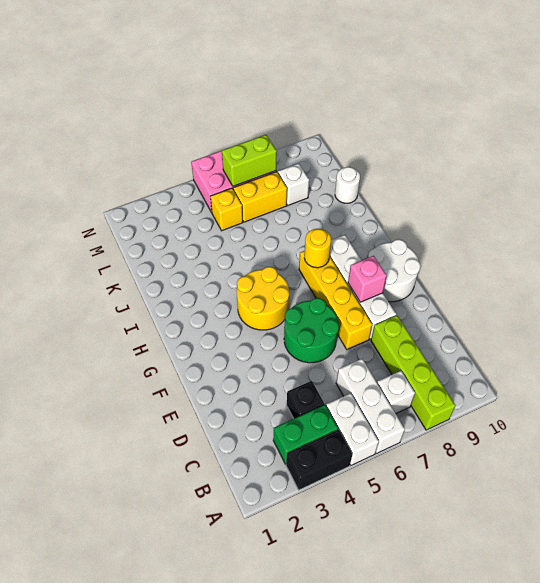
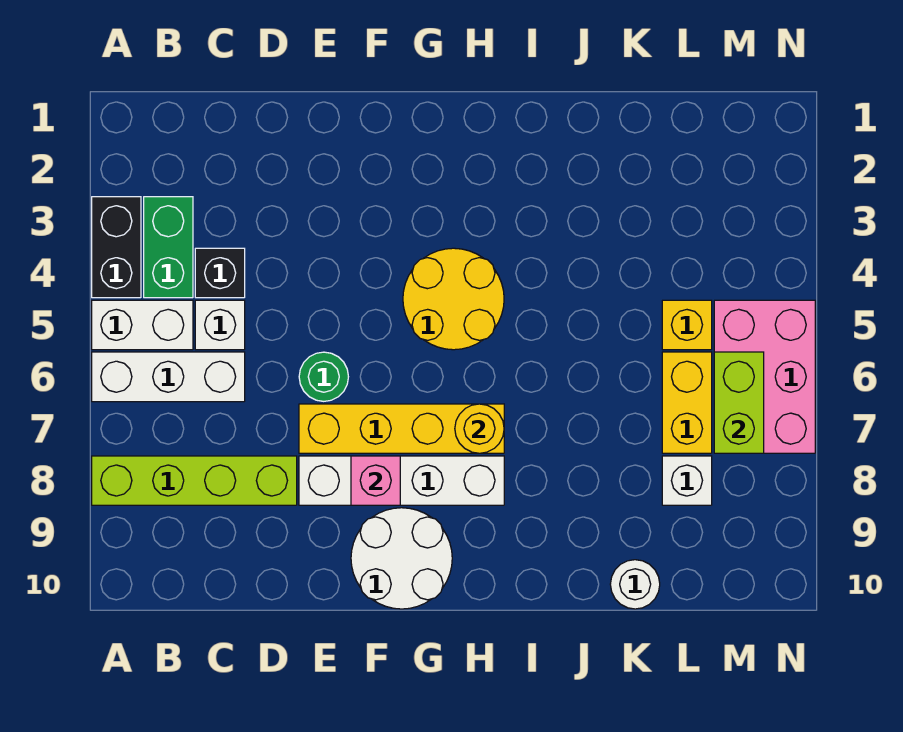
white 1x1 brick [377,371,415,414] -> white 1x1 brick moved to [195,300,245,350]
green 2x2 round brick [284,298,339,363] -> green 1x1 round brick [299,352,348,401]

